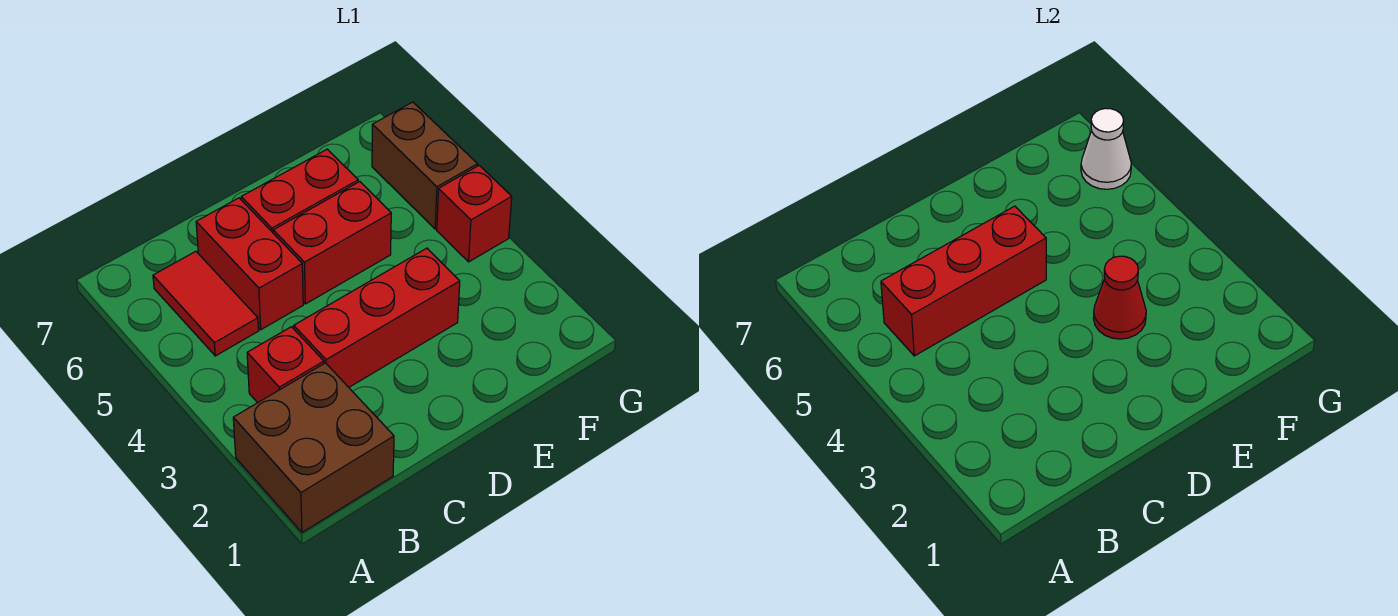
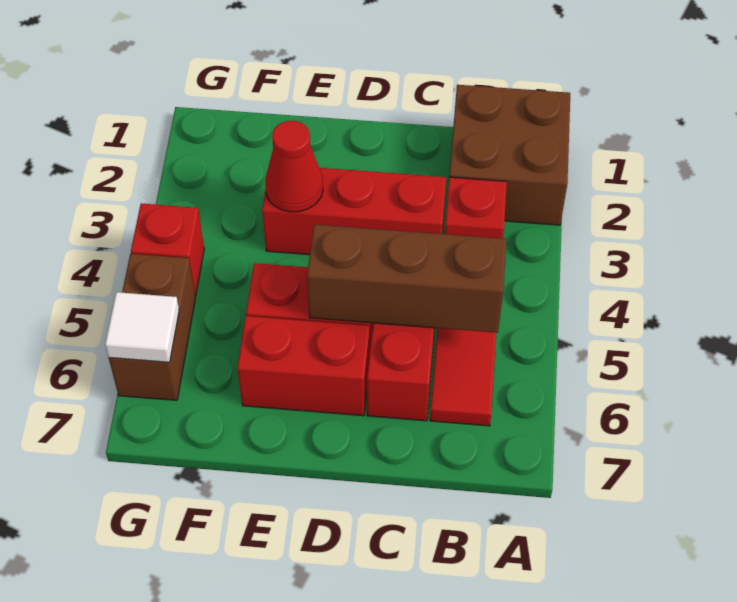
red 1x3 brick [881,206,1046,356] -> brown 1x3 brick [307,224,506,333]
white 1x1 cone [1081,108,1131,189] -> white 1x1 tile [105,292,179,362]

